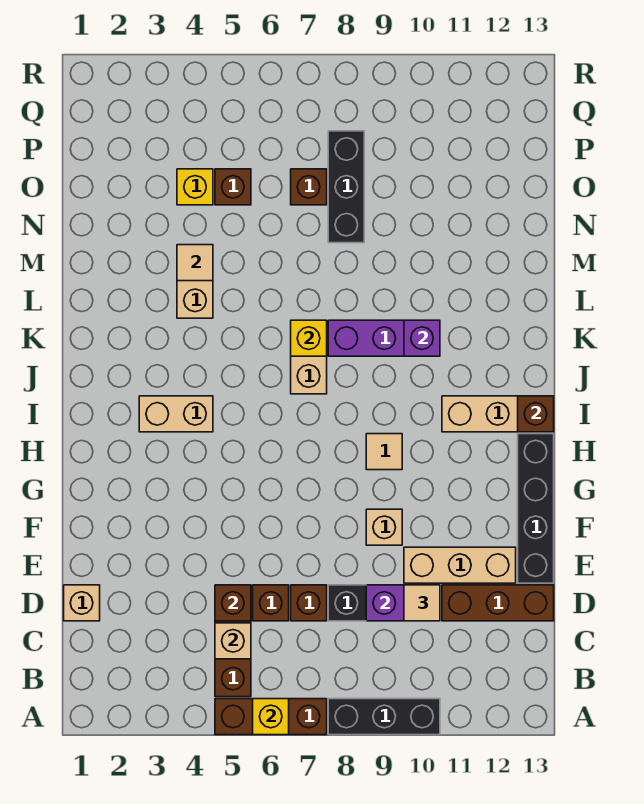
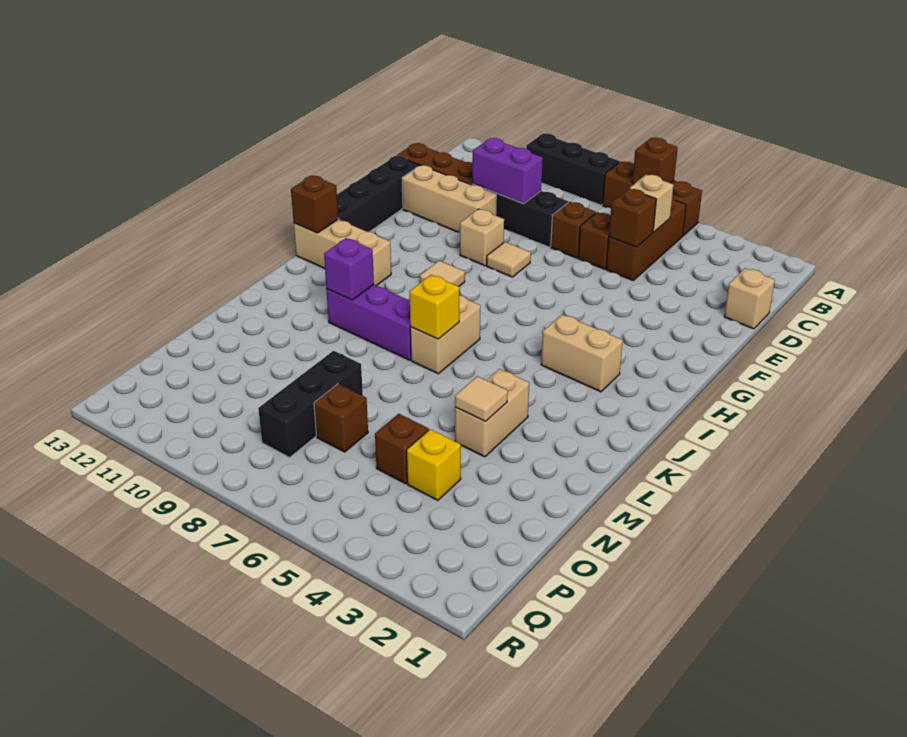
yellow 1x1 brick [253,699,289,735] -> brown 1x1 brick [632,138,678,184]
tan 1x1 tile [404,585,440,621] -> tan 1x1 tile moved to [487,242,531,277]

